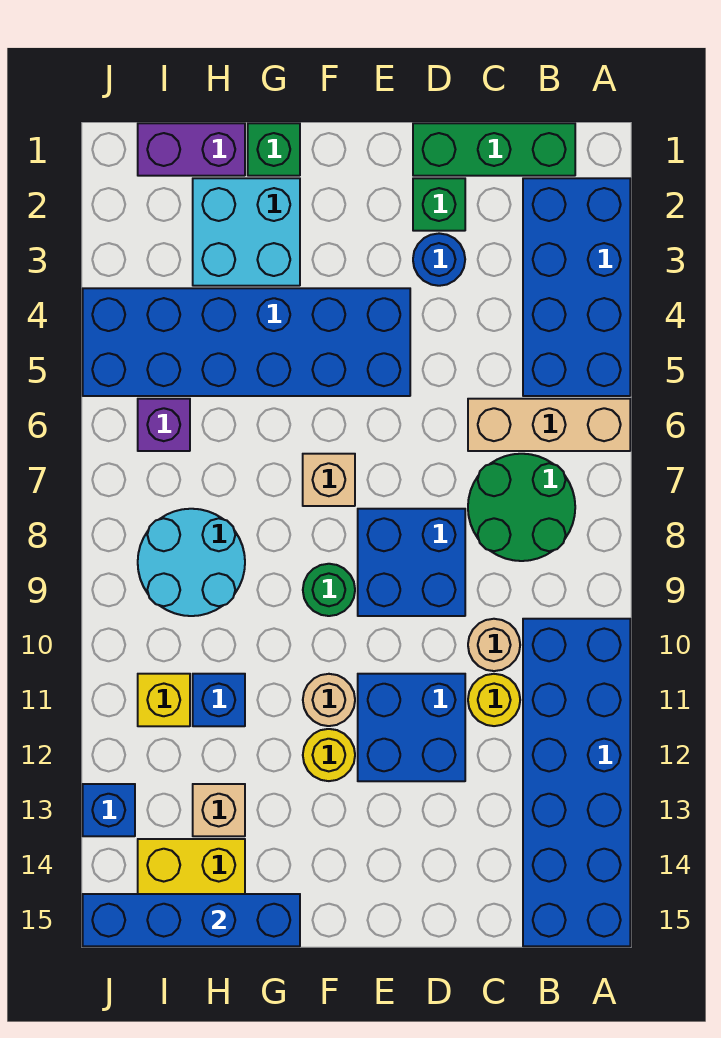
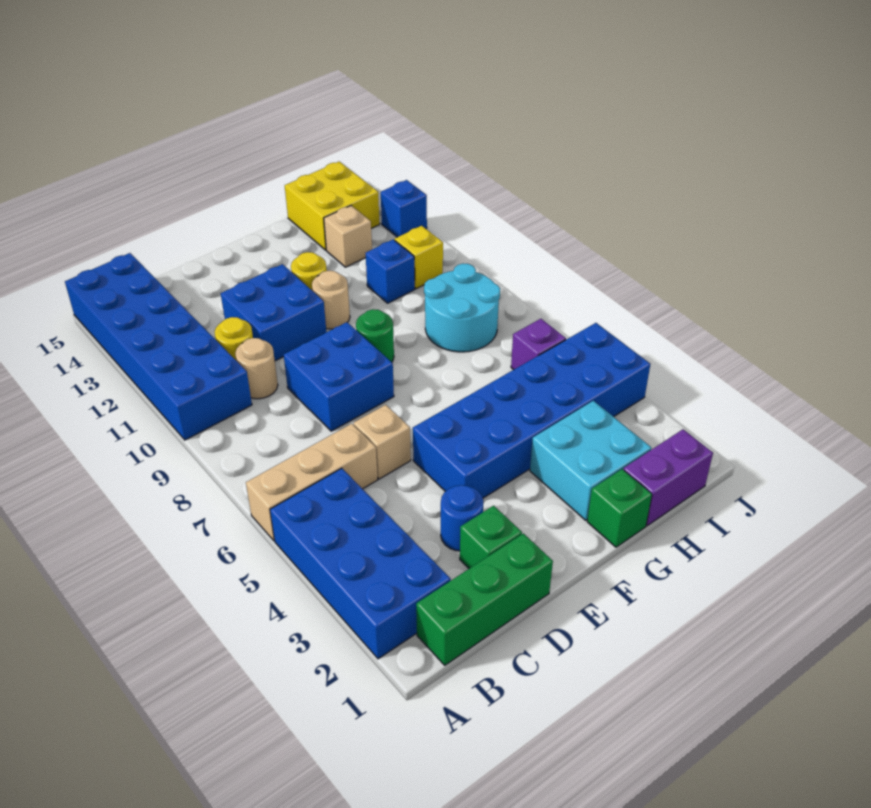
green 2x2 round brick [468,454,575,561] -> none
tan 1x1 brick [303,454,355,506] -> tan 1x1 brick moved to [354,405,411,479]
blue 1x4 brick [83,894,300,946] -> none

